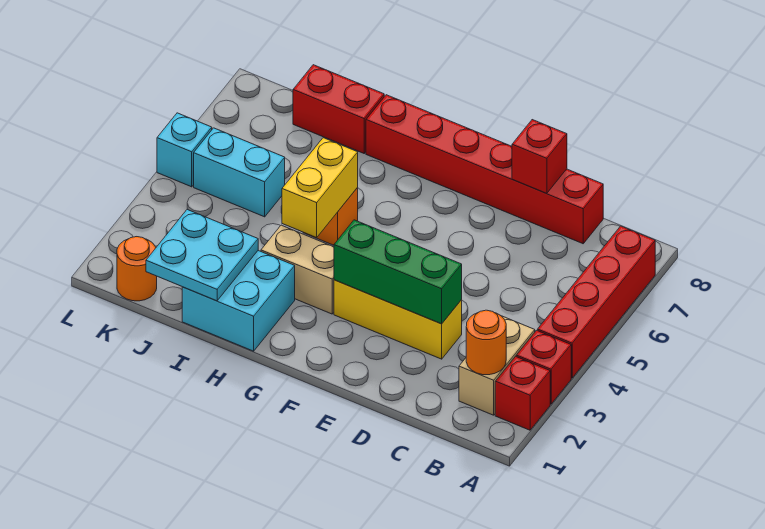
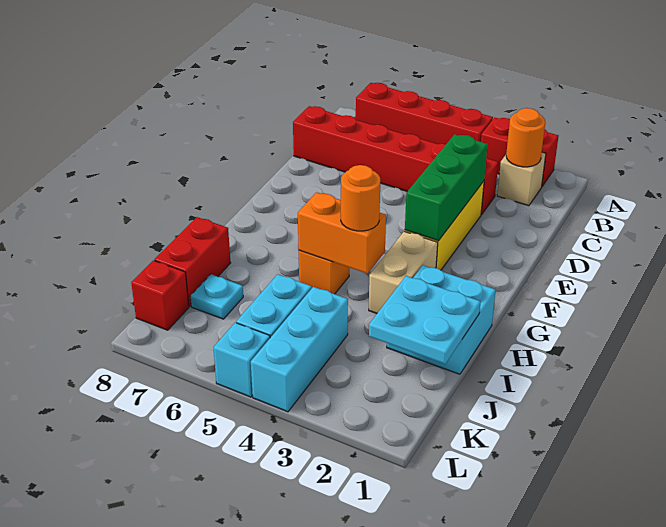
tan 1x2 brick [459,316,535,415] -> tan 1x1 brick [497,152,546,206]
red 1x6 brick [366,95,603,244] -> red 1x6 brick turned to [293,106,498,215]
red 1x1 brick [512,120,567,194] -> red 1x1 brick moved to [131,260,189,330]
yellow 1x2 brick [282,138,358,238] -> orange 1x2 brick [298,192,386,274]
none -> cyan 1x3 brick [251,287,348,412]
none -> cyan 1x1 plate [190,274,243,319]
orange 1x1 round brick [117,237,157,301] -> orange 1x1 round brick moved to [341,165,380,231]

